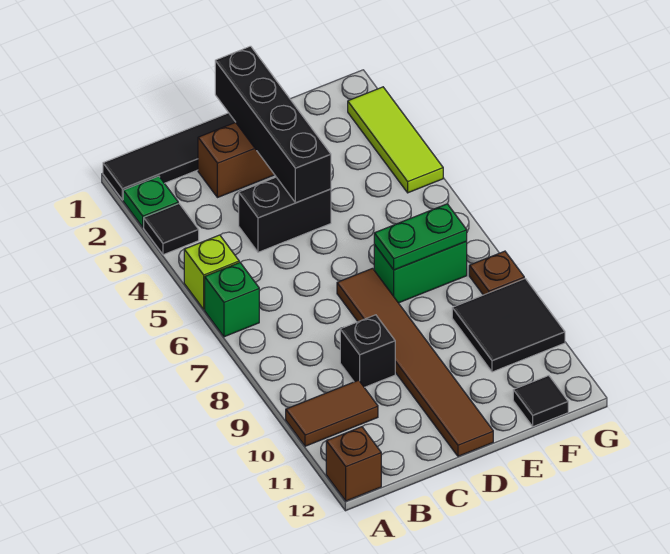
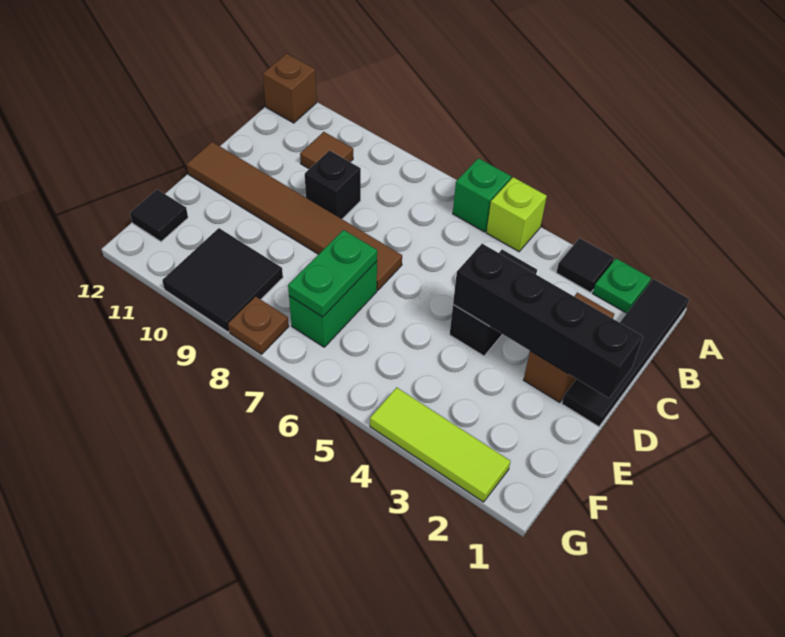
brown 1x2 tile [286,380,378,446] -> brown 1x1 tile [300,132,353,169]

